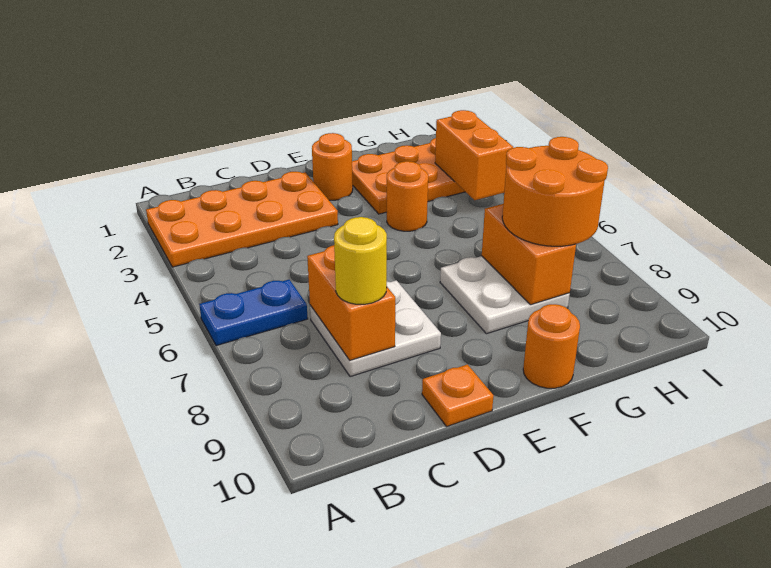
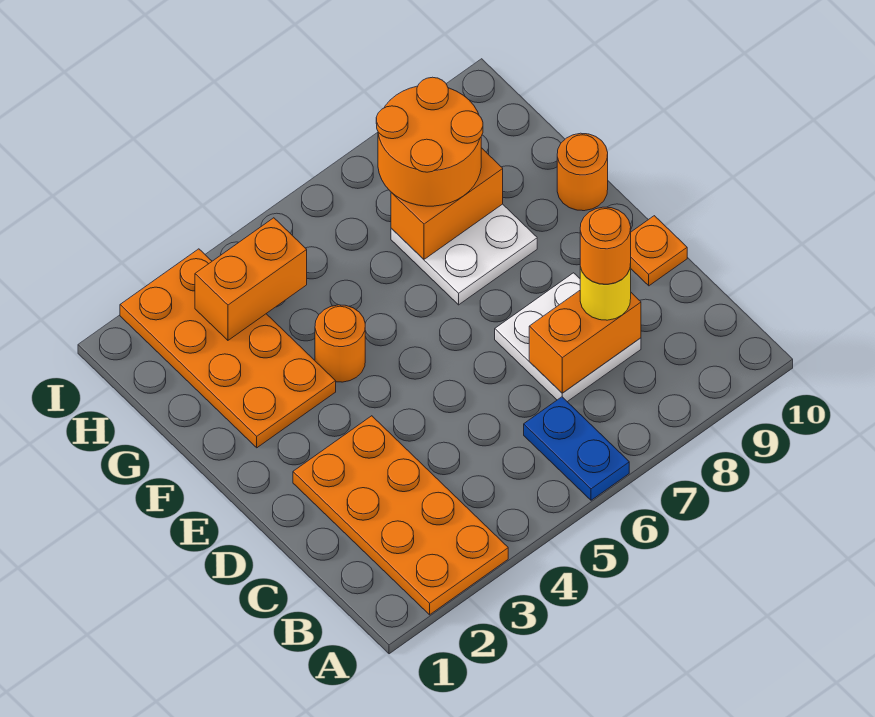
orange 1x1 round brick [312,133,353,200] -> orange 1x1 round brick moved to [580,207,631,284]

